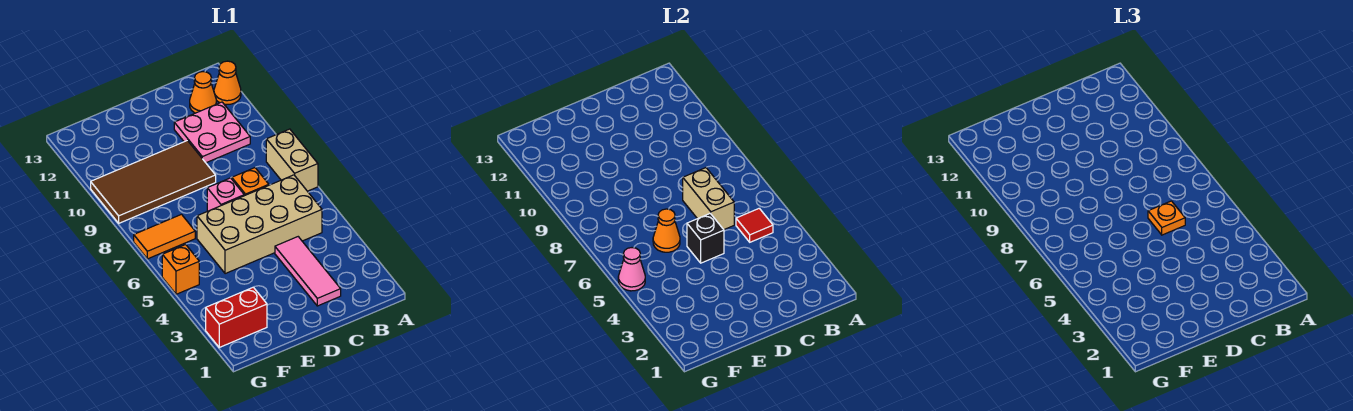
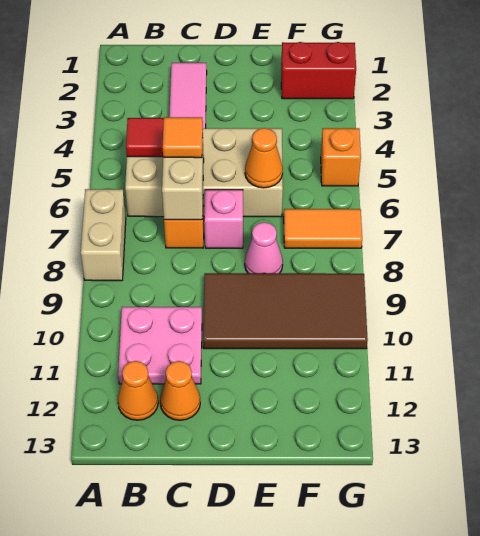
orange 1x1 cone [214,61,241,105] -> orange 1x1 cone moved to [160,361,200,420]
orange 1x1 plate [1148,201,1185,235] -> orange 1x1 tile [163,117,203,158]
black 1x1 brick [687,213,724,263] -> none
pink 1x1 cone [618,248,645,291] -> pink 1x1 cone moved to [245,222,283,273]

